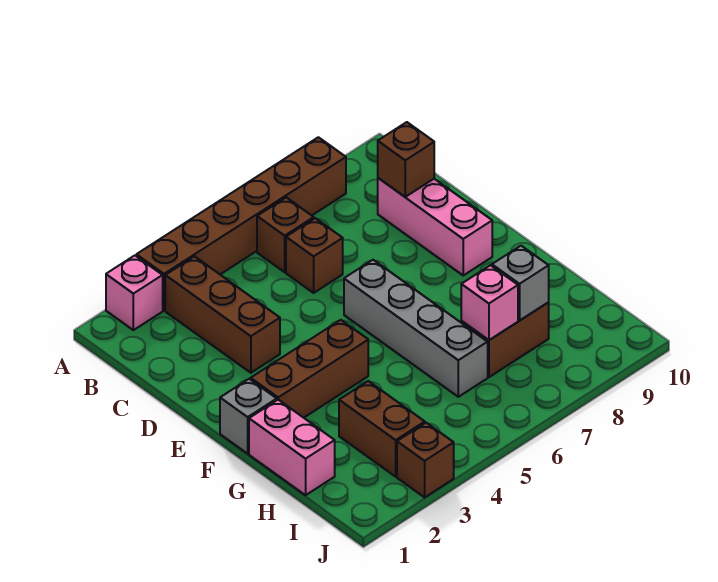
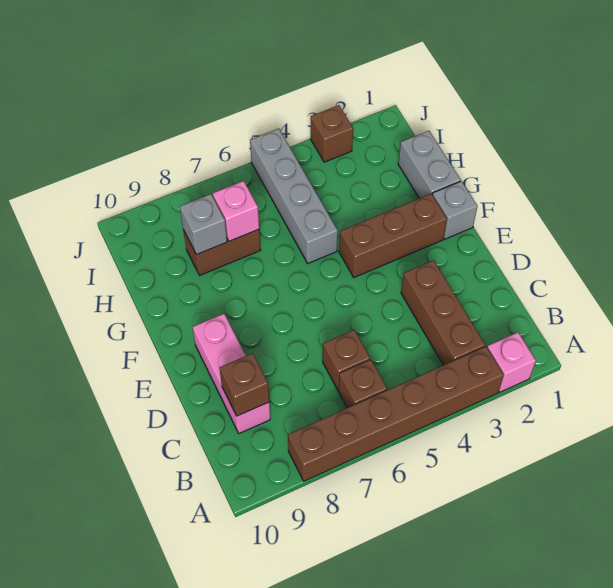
grey 1x4 brick [344,260,488,397] -> grey 1x4 brick moved to [250,129,338,263]
pink 1x2 brick [249,400,335,495] -> grey 1x2 brick [398,131,461,198]
brown 1x2 brick [339,381,425,477] -> none

